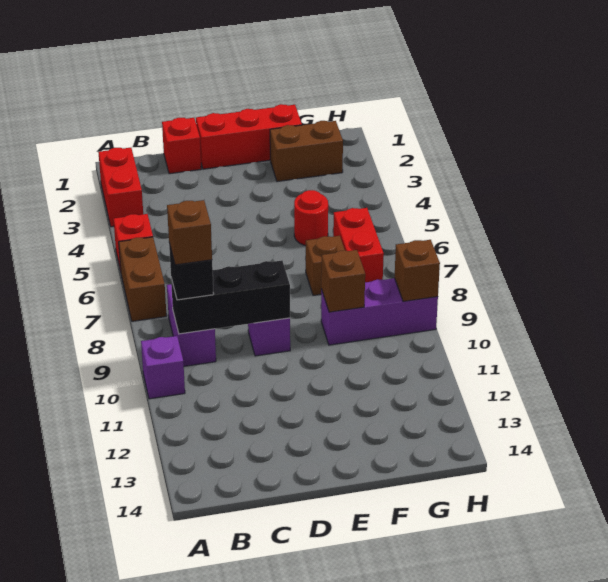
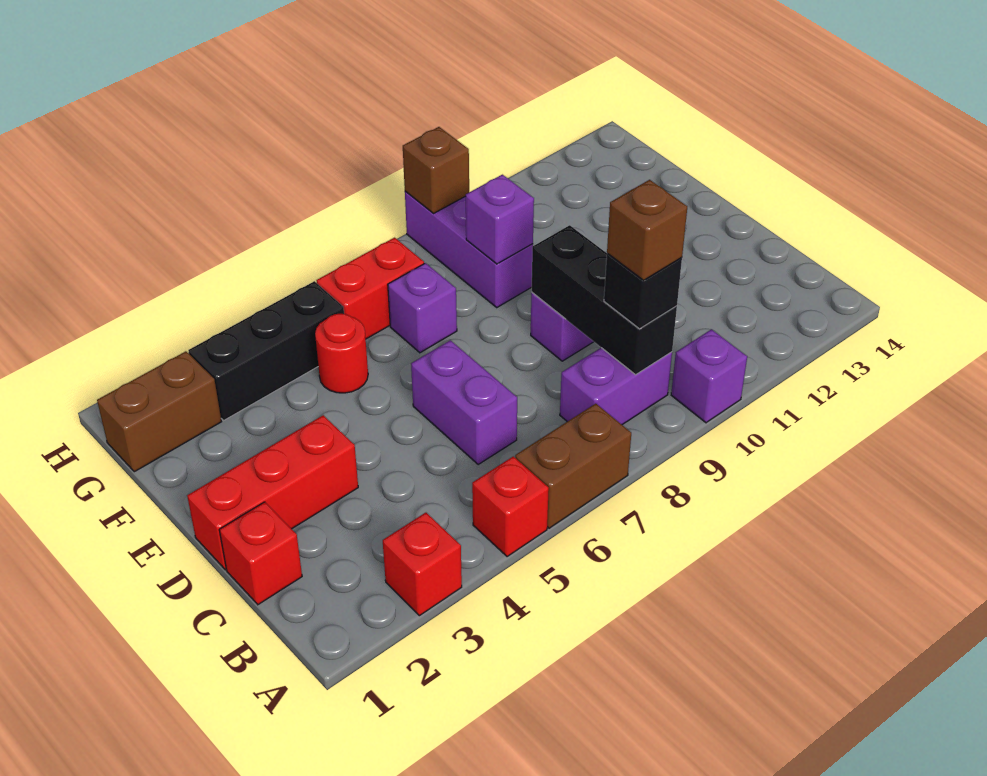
red 1x2 brick [98,148,143,227] -> red 1x1 brick [383,513,462,616]
none -> purple 1x2 brick [411,340,517,464]
red 1x3 brick [196,104,302,169] -> red 1x3 brick turned to [187,415,358,570]
brown 1x2 brick [270,121,343,181] -> brown 1x2 brick turned to [97,351,222,472]
brown 1x1 brick [306,236,345,296] -> purple 1x1 brick [388,263,457,353]
brown 1x1 brick [321,250,365,312] -> purple 1x1 brick [466,175,534,264]
none -> black 1x3 brick [188,281,344,420]

